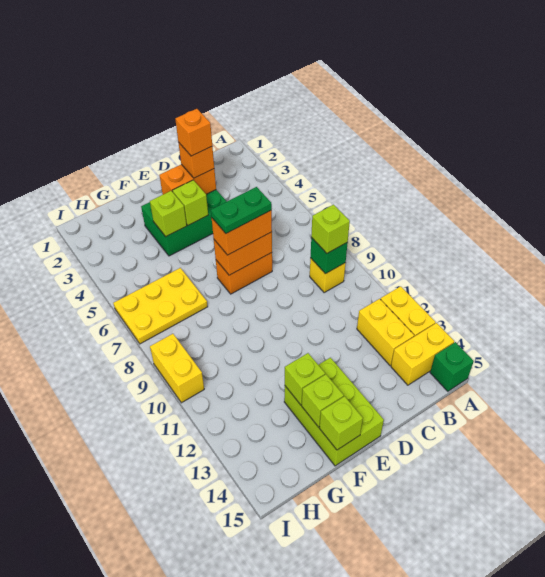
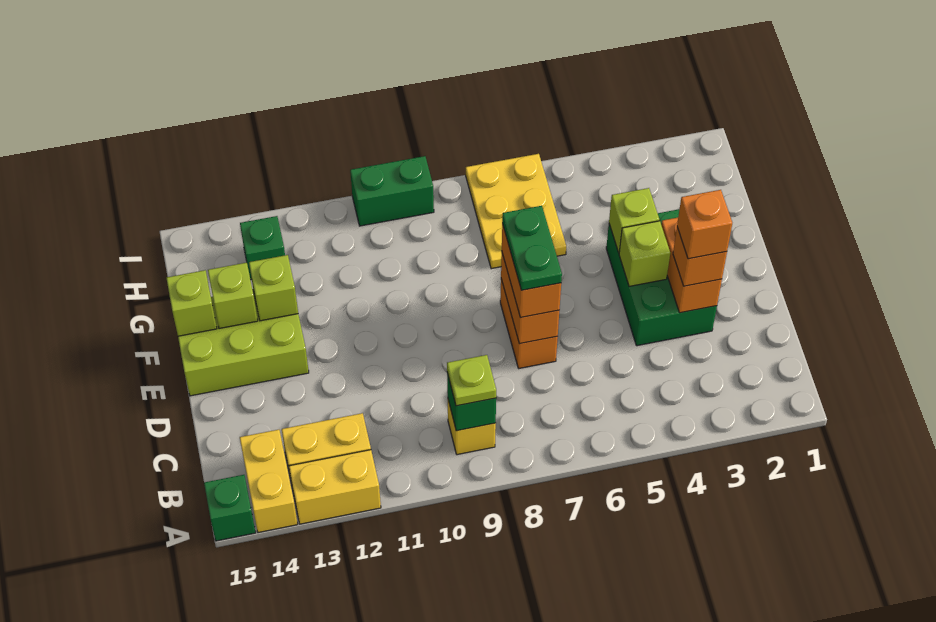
lime 1x1 brick [311,205,350,253] -> lime 1x1 plate [447,355,496,406]
none -> green 1x1 brick [240,216,285,280]
yellow 1x2 brick [150,334,204,403] -> green 1x2 brick [350,156,434,226]

